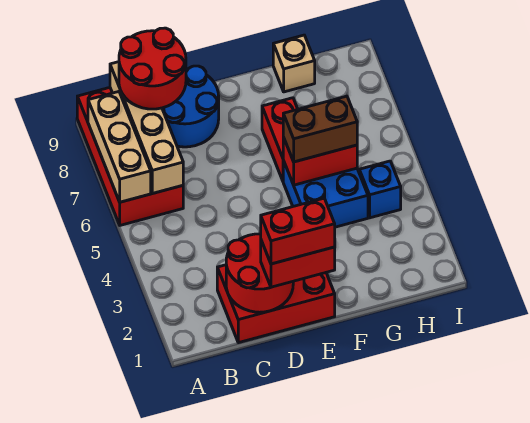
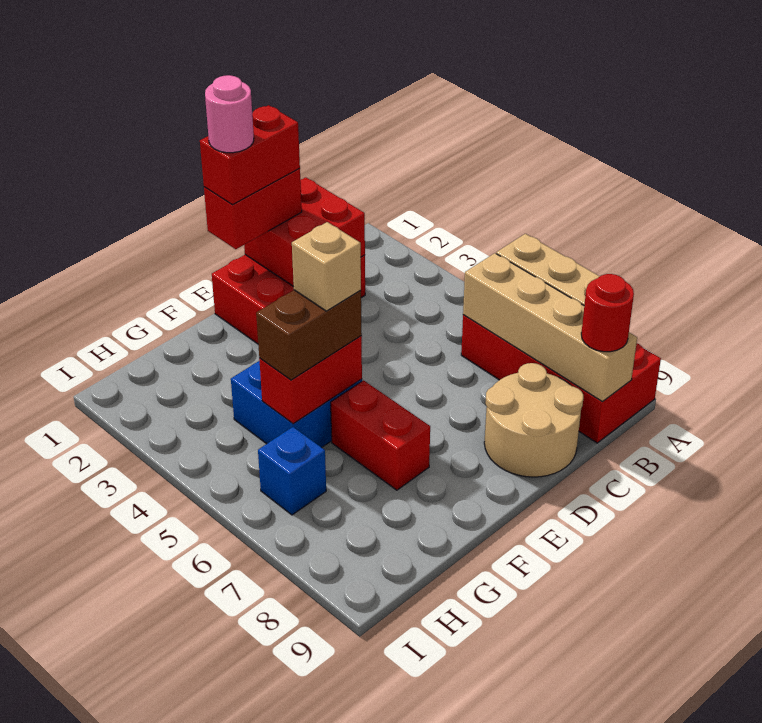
red 2x2 round brick [119,28,186,109] -> red 1x1 round brick [581,274,634,352]
red 2x2 round brick [226,234,293,312] -> red 2x2 brick [244,177,365,287]
blue 2x2 round brick [162,66,219,147] -> tan 2x2 round brick [484,363,583,477]
none -> pink 1x1 round brick [205,75,254,153]
tan 1x1 brick [273,35,315,92] -> tan 1x1 brick moved to [292,222,361,311]
blue 1x1 brick [359,161,401,218] -> blue 1x1 brick moved to [258,427,326,515]

